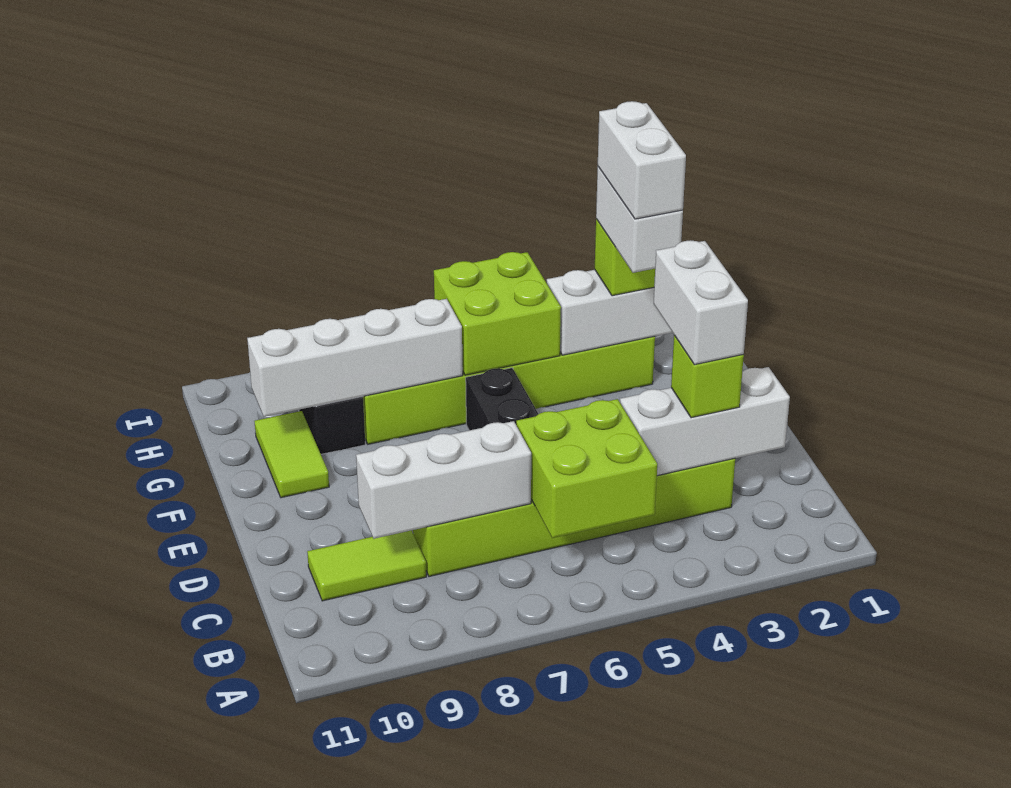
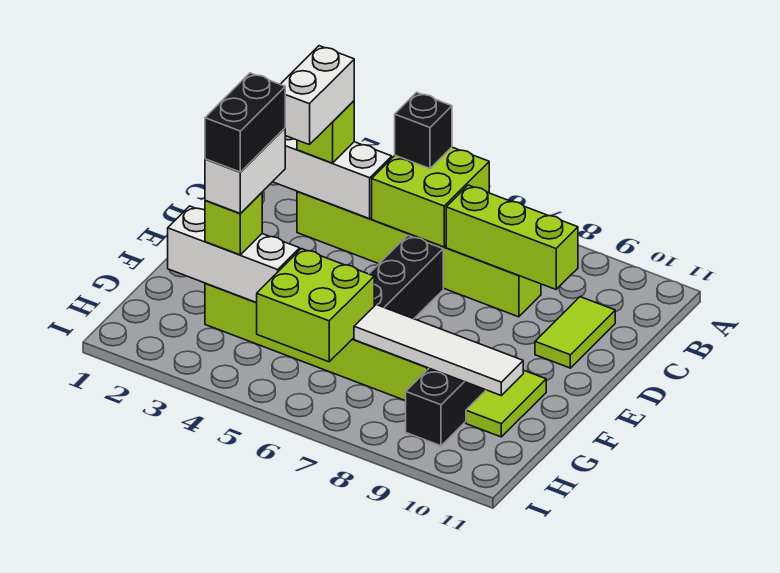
none -> black 1x1 brick [395,92,452,168]
white 1x3 brick [356,421,531,539] -> lime 1x3 brick [446,185,578,289]
lime 1x2 tile [307,530,426,601] -> lime 1x2 tile turned to [535,297,615,368]
white 1x2 brick [598,101,686,219] -> black 1x2 brick [205,73,285,172]
white 1x4 brick [247,299,463,417] -> white 1x4 tile [354,305,523,395]

